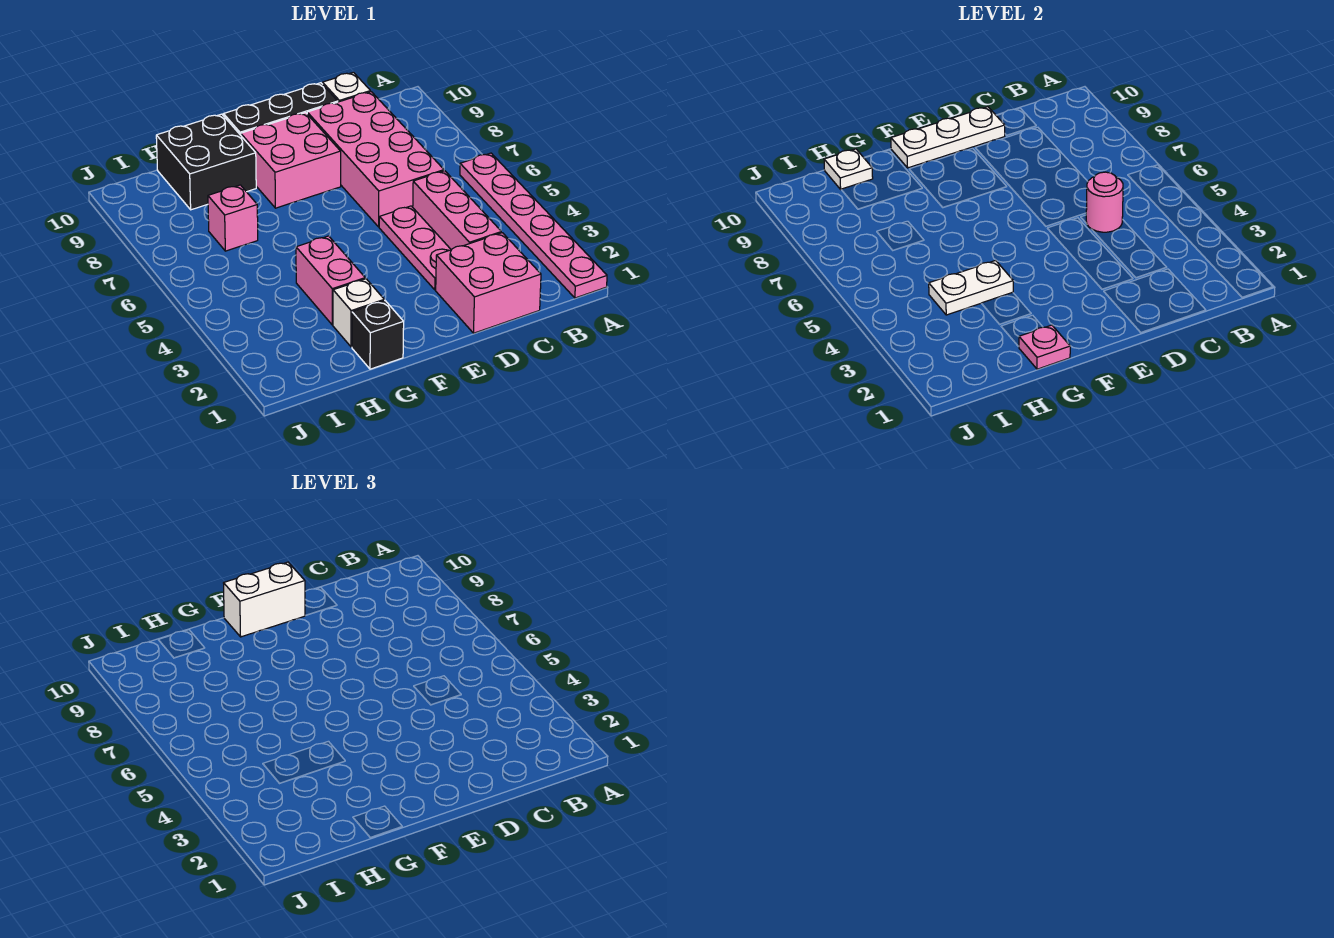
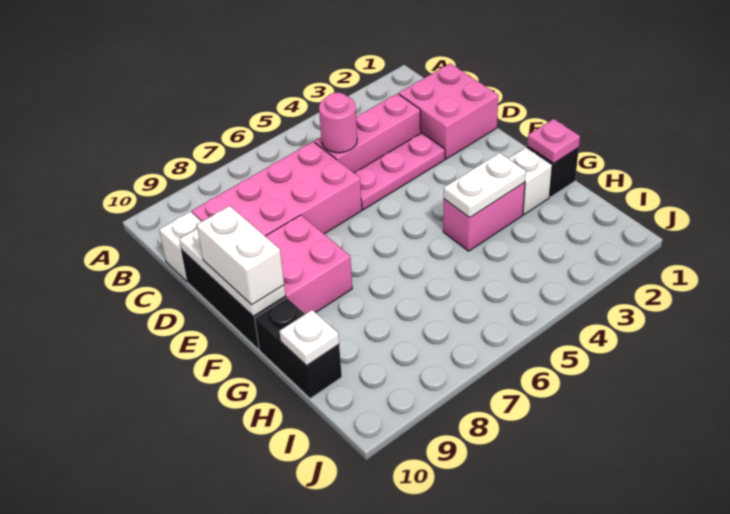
pink 1x6 plate [460,153,607,298] -> none
white 1x2 plate [929,260,1013,315] -> white 1x2 plate turned to [444,153,526,218]
black 2x2 brick [156,114,256,210] -> black 1x2 brick [255,298,342,399]
pink 1x1 brick [208,185,258,251] -> none

